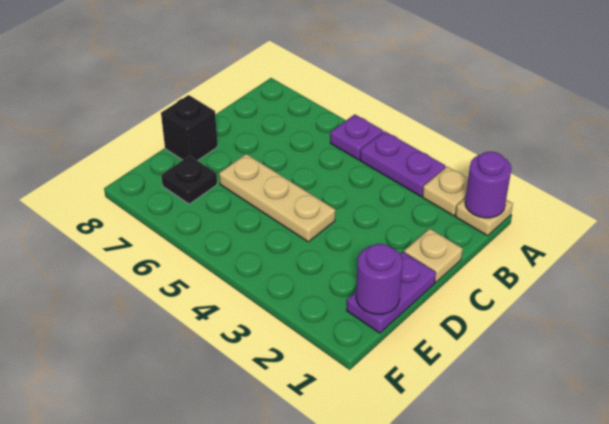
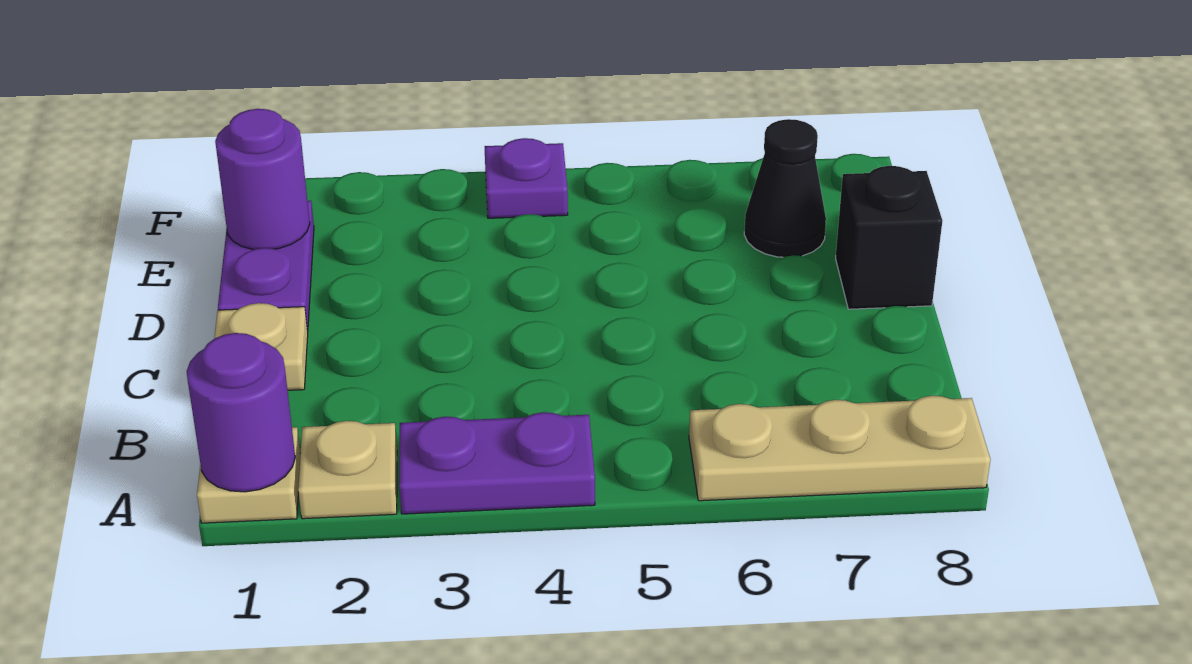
purple 1x1 plate [330,114,383,160] -> purple 1x1 plate moved to [485,138,568,218]
tan 1x3 plate [219,154,335,242] -> tan 1x3 plate moved to [689,396,990,501]
black 1x1 plate [161,156,217,204] -> black 1x1 cone [744,119,826,257]

